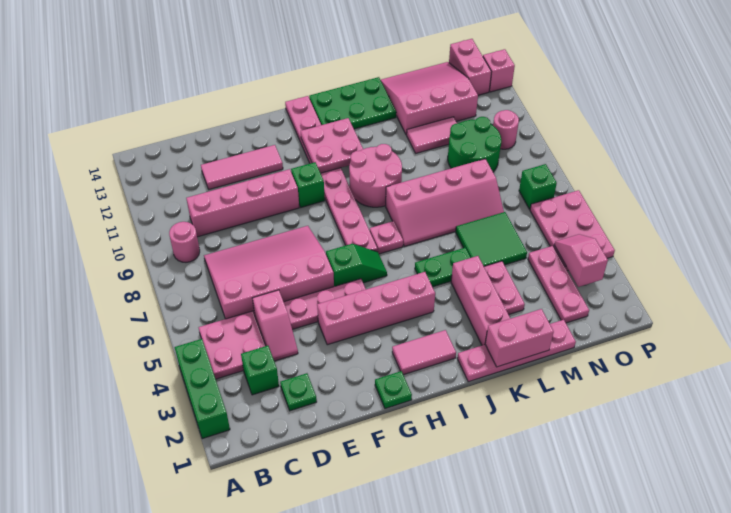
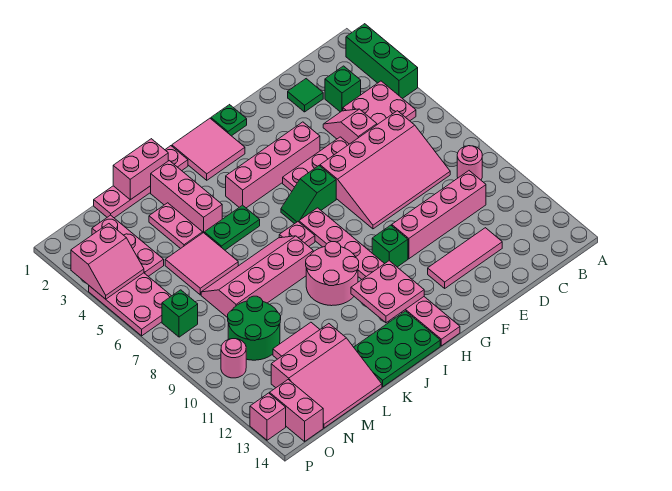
green 1x1 plate [280,373,317,411] -> green 1x1 tile [288,79,323,112]
pink 1x2 tile [392,330,456,375] -> pink 2x2 tile [172,118,245,180]
green 2x2 tile [456,212,527,266] -> pink 2x2 tile [165,233,238,295]
pink 1x2 slope [554,234,608,287] -> pink 2x2 slope [71,224,144,299]

